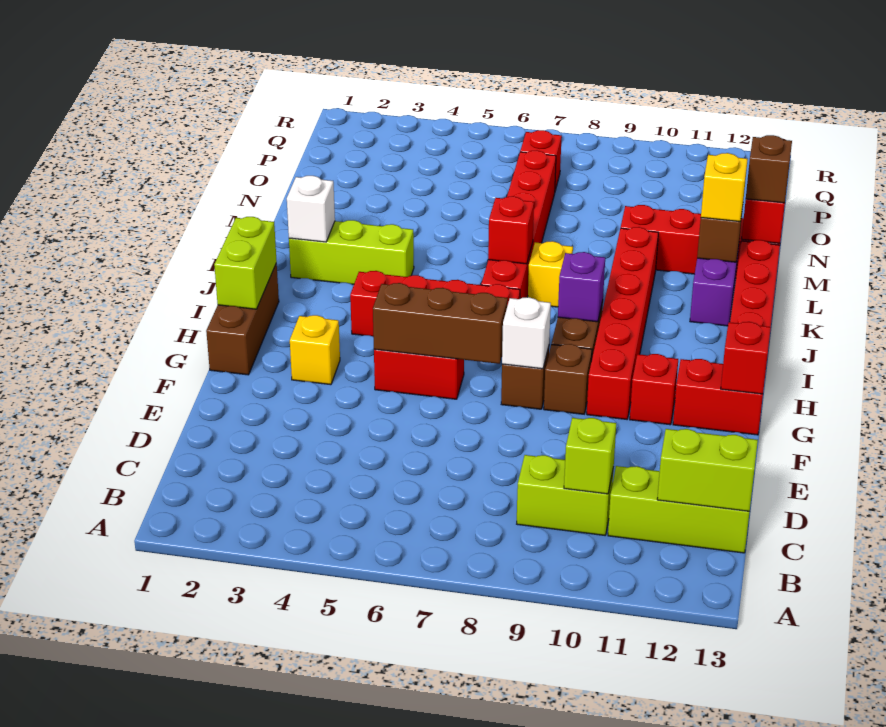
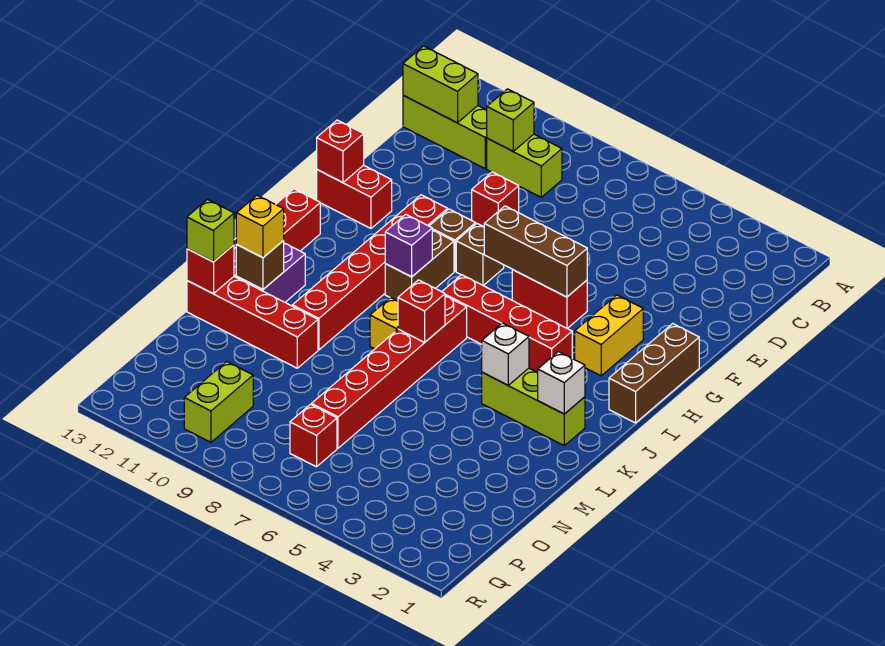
yellow 1x1 brick [290,315,340,385] -> yellow 1x2 brick [575,295,643,376]
white 1x1 brick [502,297,551,369] -> white 1x1 brick moved to [482,323,529,385]
red 1x1 brick [630,354,678,425] -> red 1x1 brick moved to [472,172,519,227]
lime 1x2 brick [214,217,277,309] -> lime 1x2 brick moved to [184,362,253,442]
brown 1x1 brick [746,135,792,203] -> lime 1x1 brick [187,200,234,262]

